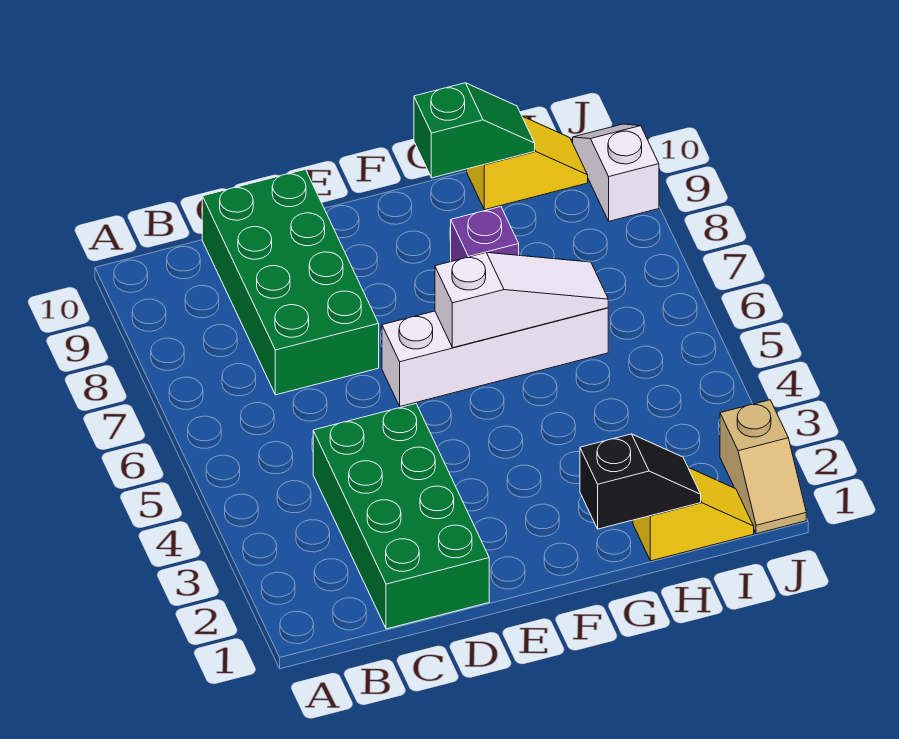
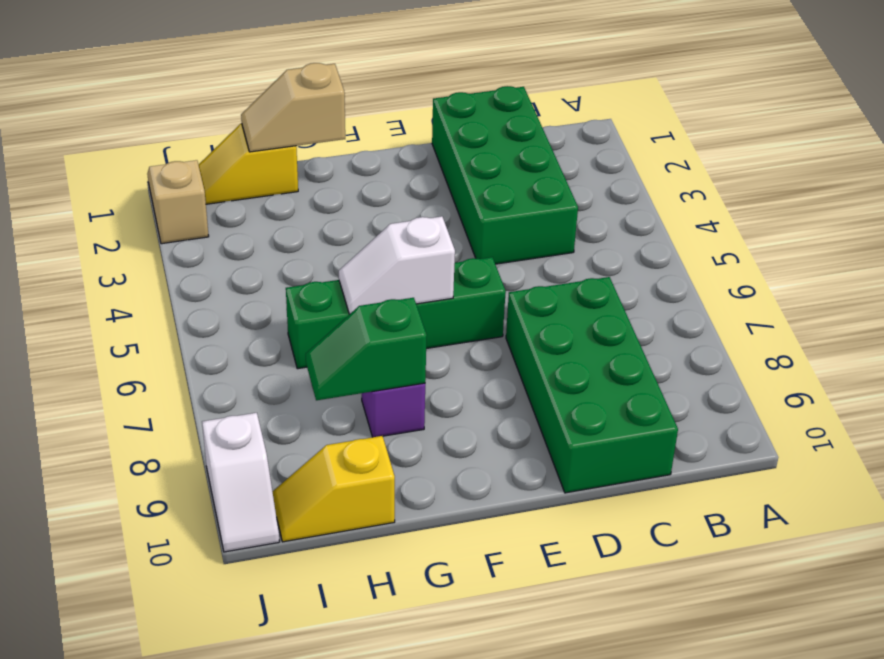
white 1x4 brick [382,308,608,406] -> green 1x4 brick [286,257,506,369]
white 1x3 slope [435,253,608,348] -> white 1x2 slope [339,216,455,314]
black 1x2 slope [580,434,701,529] -> tan 1x2 slope [241,63,345,152]
green 1x2 slope [414,83,535,178] -> green 1x2 slope moved to [306,298,427,400]

